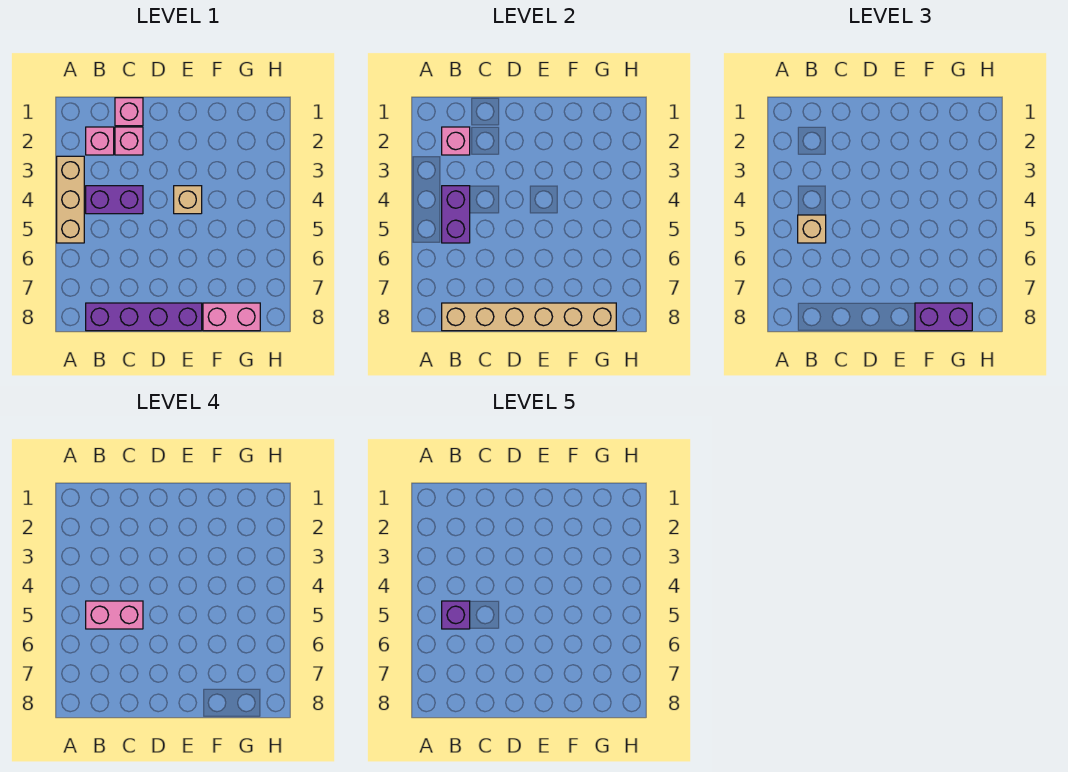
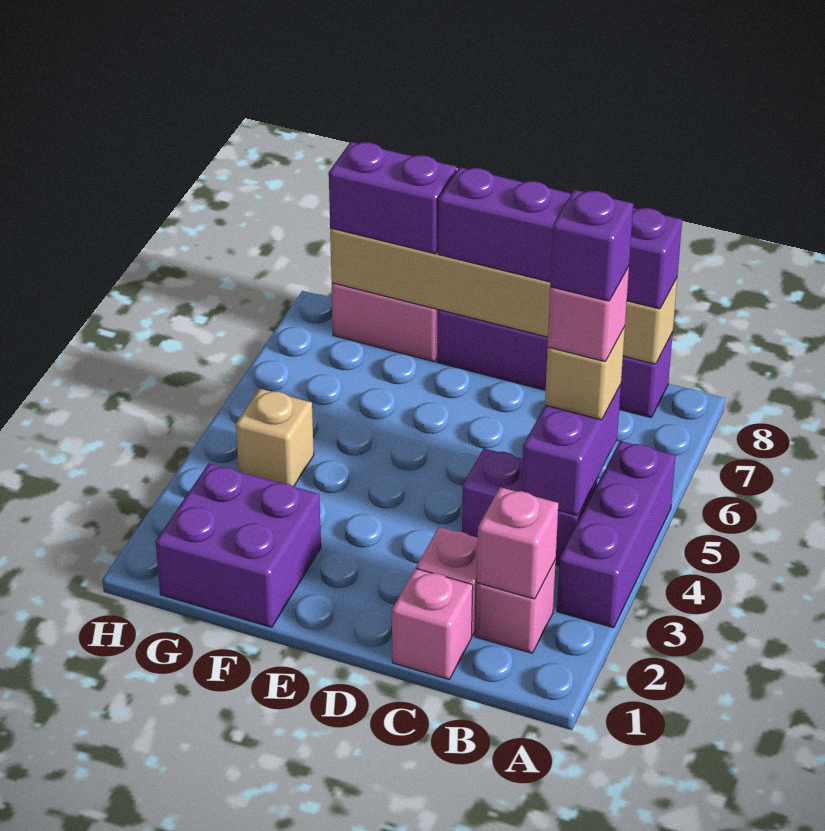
tan 1x3 brick [57,156,84,243] -> purple 1x3 brick [557,441,675,628]
pink 1x2 brick [86,601,143,629] -> pink 1x1 brick [548,267,629,362]
none -> purple 1x4 brick [438,167,682,309]
tan 1x1 brick [174,186,202,214] -> tan 1x1 brick moved to [236,389,314,487]
none -> purple 2x2 brick [155,463,321,627]

